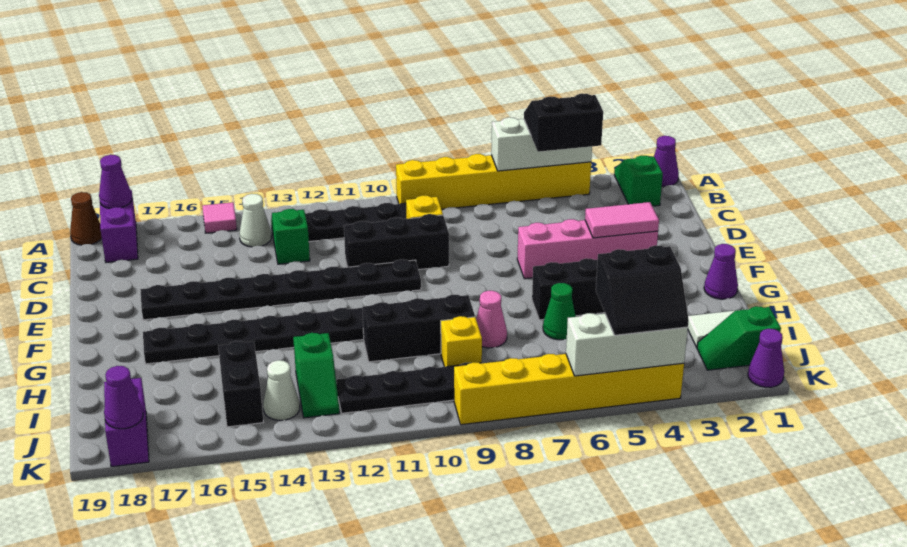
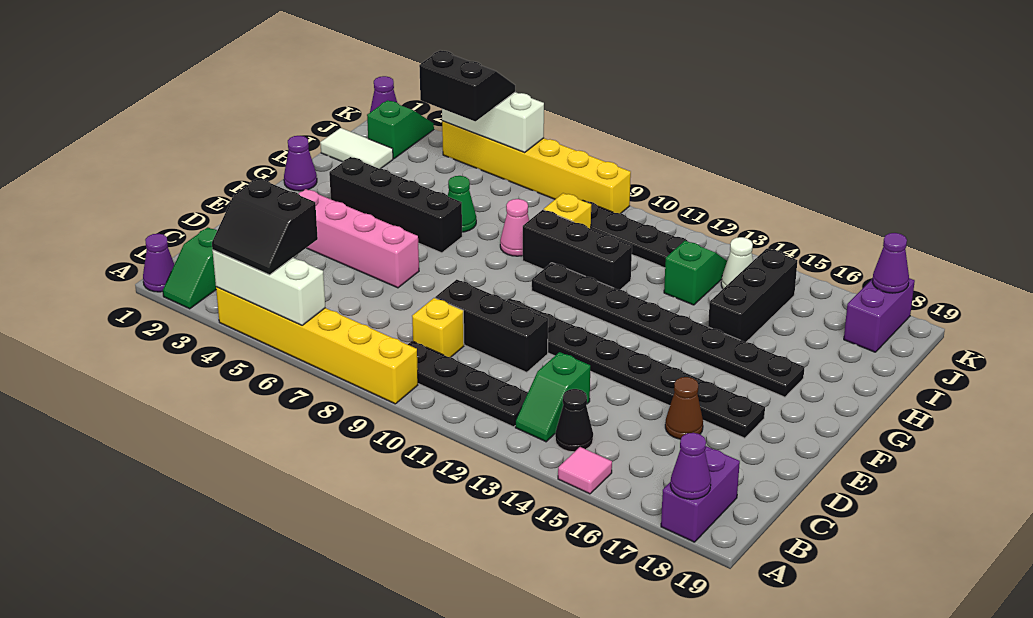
brown 1x1 cone [70,192,102,245] -> brown 1x1 cone moved to [665,377,703,439]
white 1x1 cone [239,194,271,247] -> black 1x1 cone [555,389,593,452]
pink 1x2 tile [585,202,659,238] -> none
black 1x2 brick [218,341,263,427] -> black 1x3 brick [708,248,798,342]
green 1x2 slope [697,306,781,370] -> green 1x2 slope turned to [367,100,434,159]

